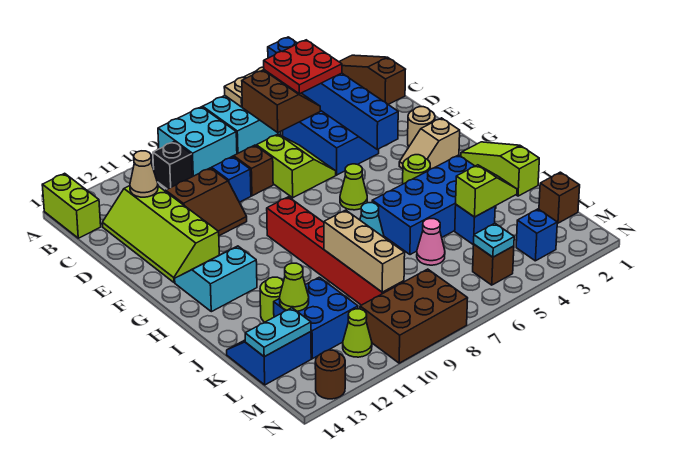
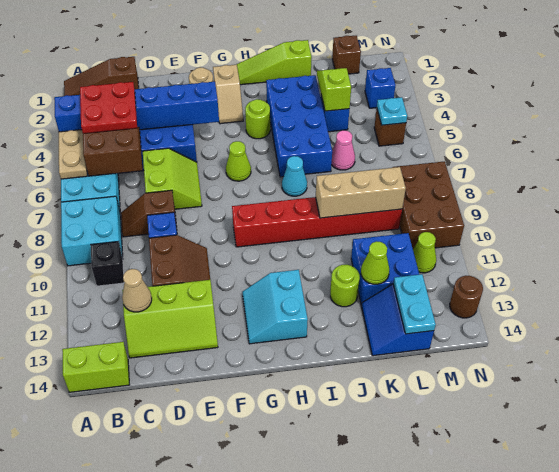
lime 2x4 slope [102,186,219,283] -> lime 2x3 slope [122,280,218,358]
lime 2x2 slope [256,134,336,198] -> lime 2x2 slope turned to [143,148,202,209]

